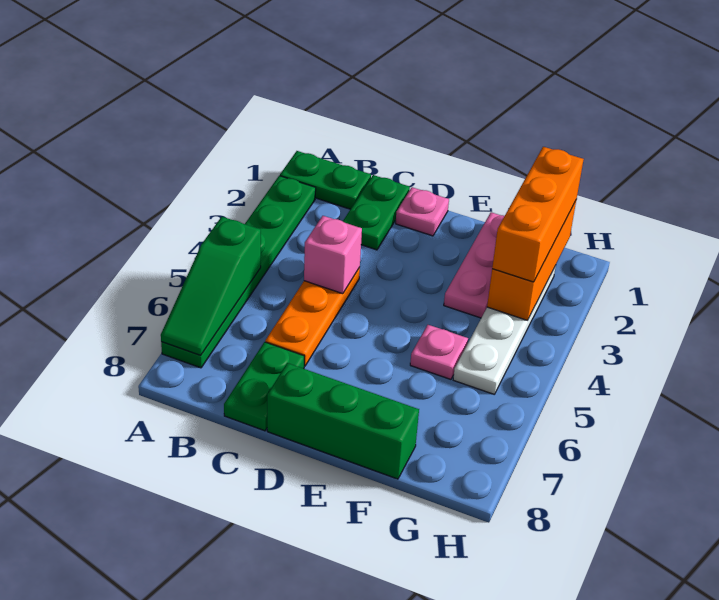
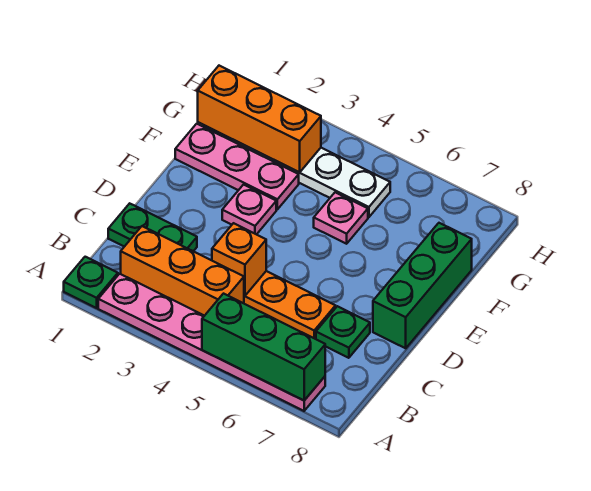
green 1x2 plate [280,151,371,209] -> green 1x1 plate [64,257,118,308]
green 1x6 plate [161,176,316,368] -> pink 1x6 plate [98,274,325,411]
green 1x3 slope [161,217,261,355] -> green 1x3 brick [202,294,325,400]
pink 1x1 brick [304,216,362,294] -> orange 1x1 brick [212,223,266,296]
green 1x2 plate [224,342,304,431] -> green 1x1 plate [316,306,370,358]
pink 1x1 plate [396,187,449,236] -> pink 1x1 plate moved to [222,185,276,235]
orange 1x3 brick [492,147,584,282] -> orange 1x3 brick moved to [121,226,244,316]

